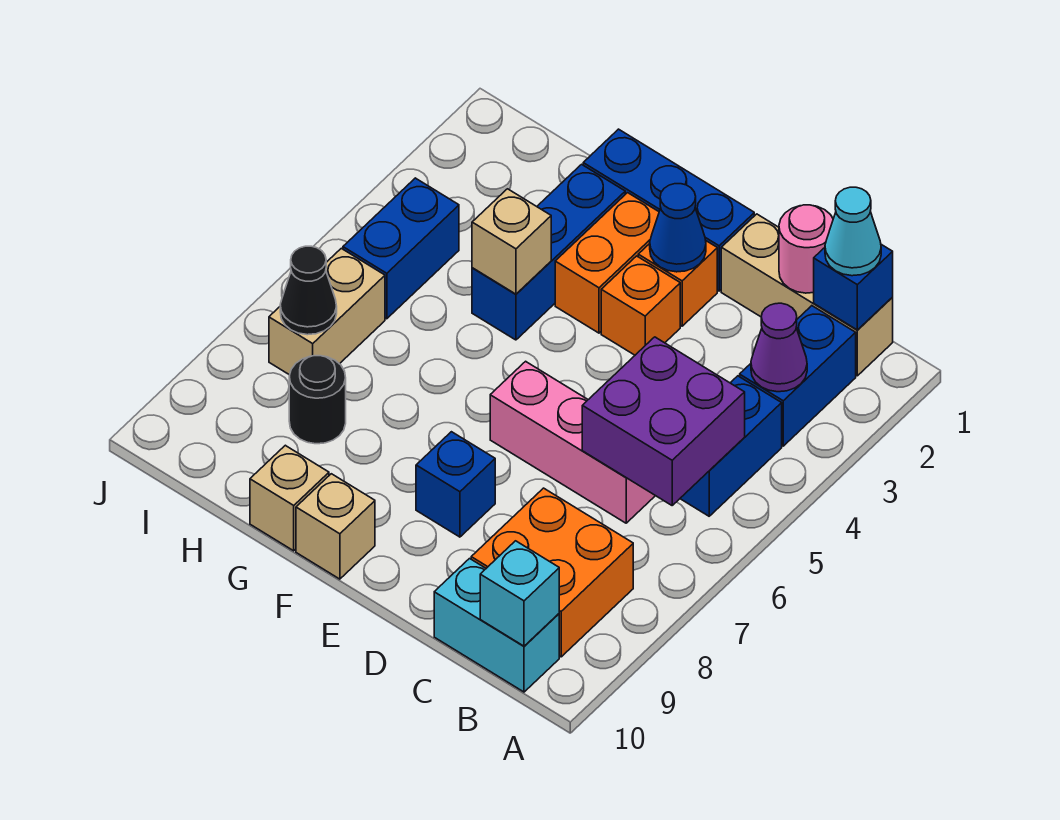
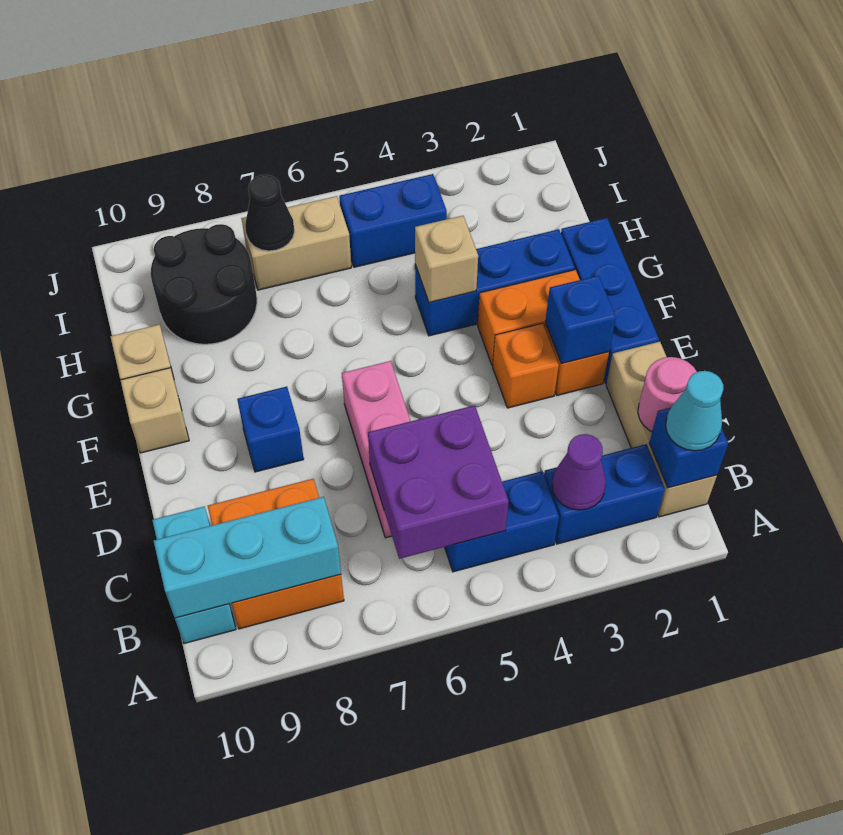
cyan 1x1 brick [480,541,559,646] -> cyan 1x3 brick [154,497,341,618]
blue 1x1 cone [650,184,706,272] -> blue 1x1 brick [545,276,616,364]
black 1x1 round brick [289,356,346,444] -> black 2x2 round brick [151,224,257,344]

